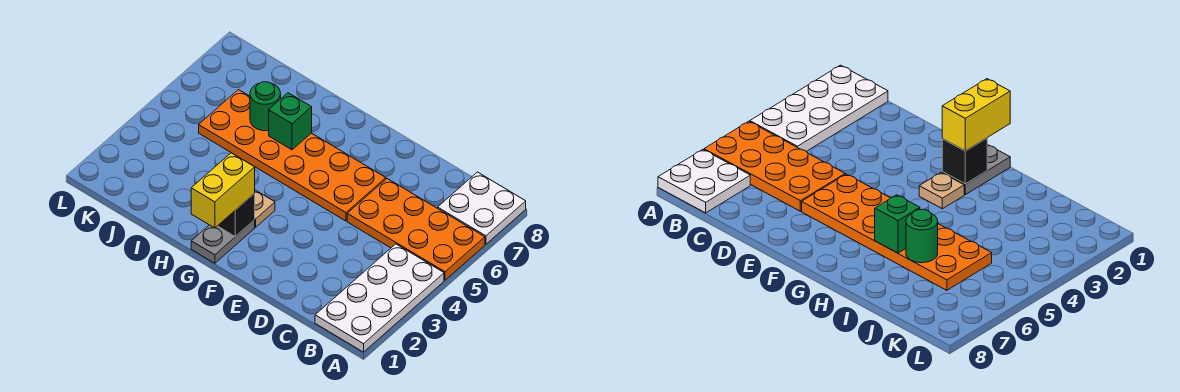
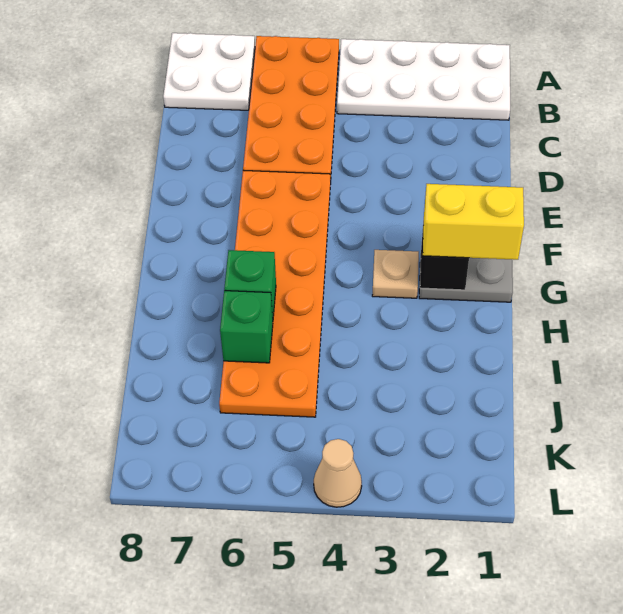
green 1x1 round brick [250,82,281,131] -> green 1x1 brick [220,291,273,363]
none -> tan 1x1 cone [314,439,362,507]

